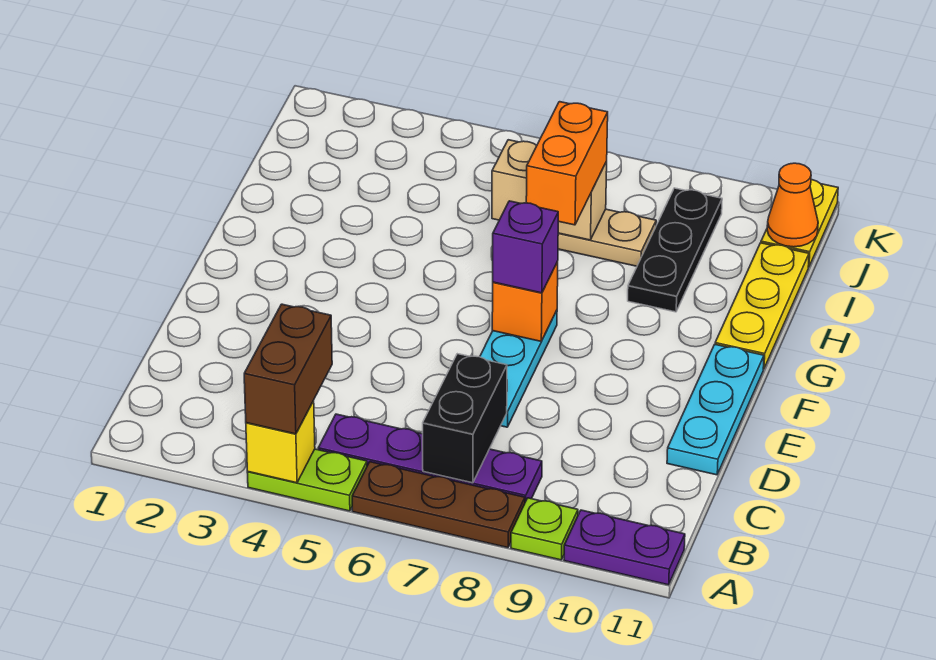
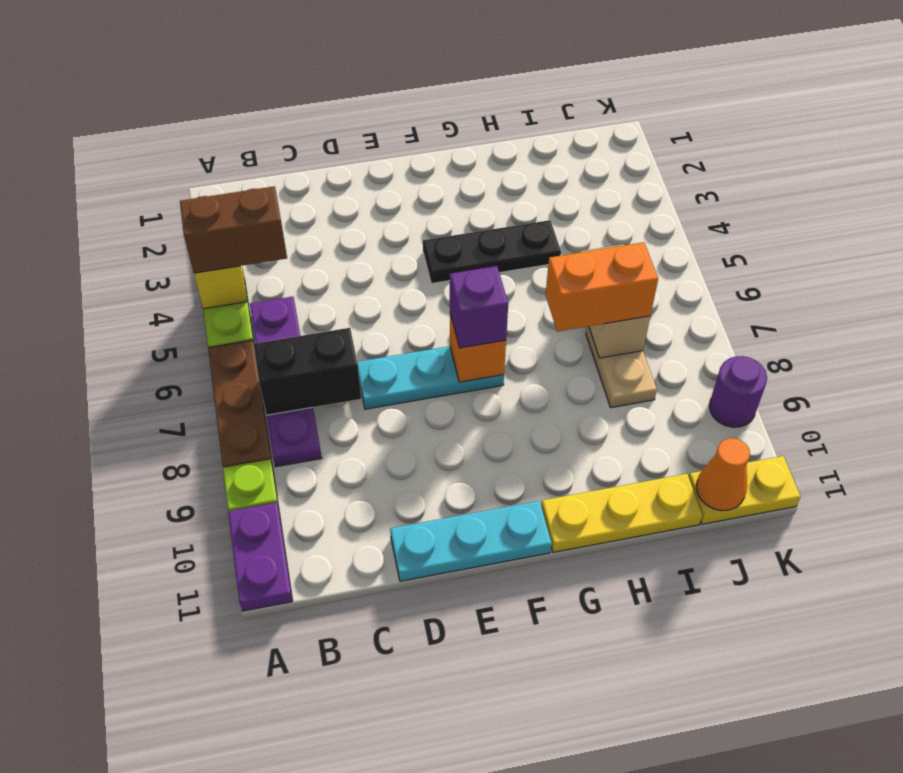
black 1x3 plate [628,188,722,312] -> black 1x3 plate moved to [423,220,561,284]
none -> purple 1x1 round brick [709,356,767,427]

